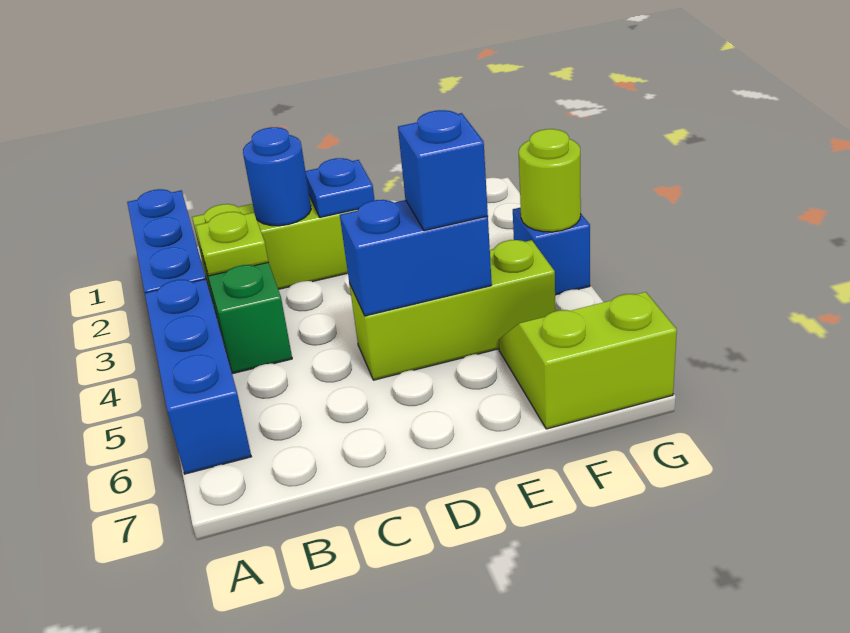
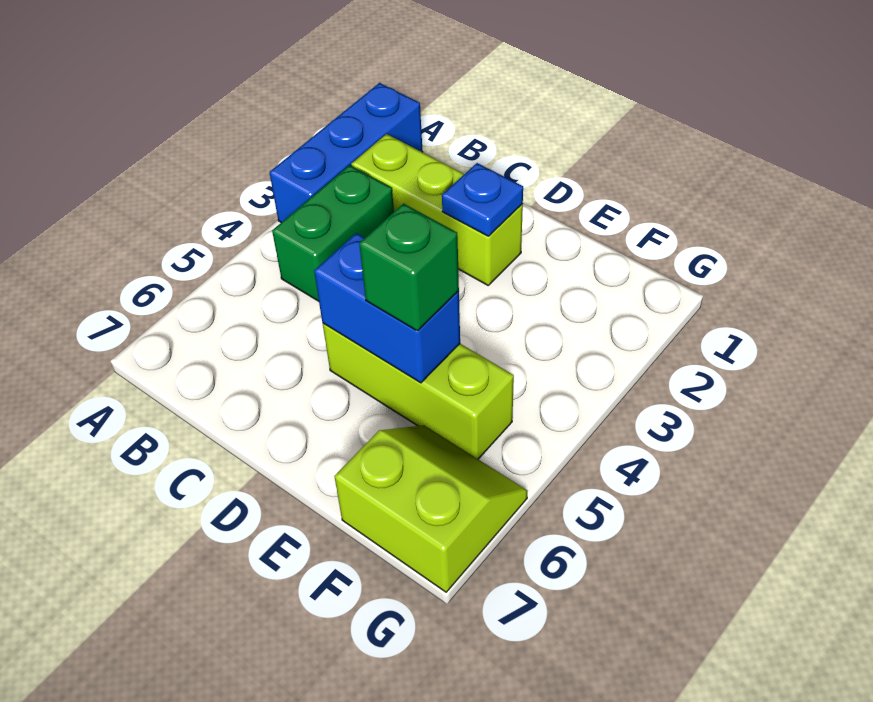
blue 1x3 brick [145,279,251,474] -> none
lime 1x1 plate [195,212,268,276] -> none
blue 1x1 round brick [243,127,311,226] -> none
blue 1x1 brick [398,110,488,231] -> green 1x1 brick [359,204,459,331]
blue 1x1 brick [513,207,590,295] -> none
lime 1x1 round brick [519,129,581,232] -> none

